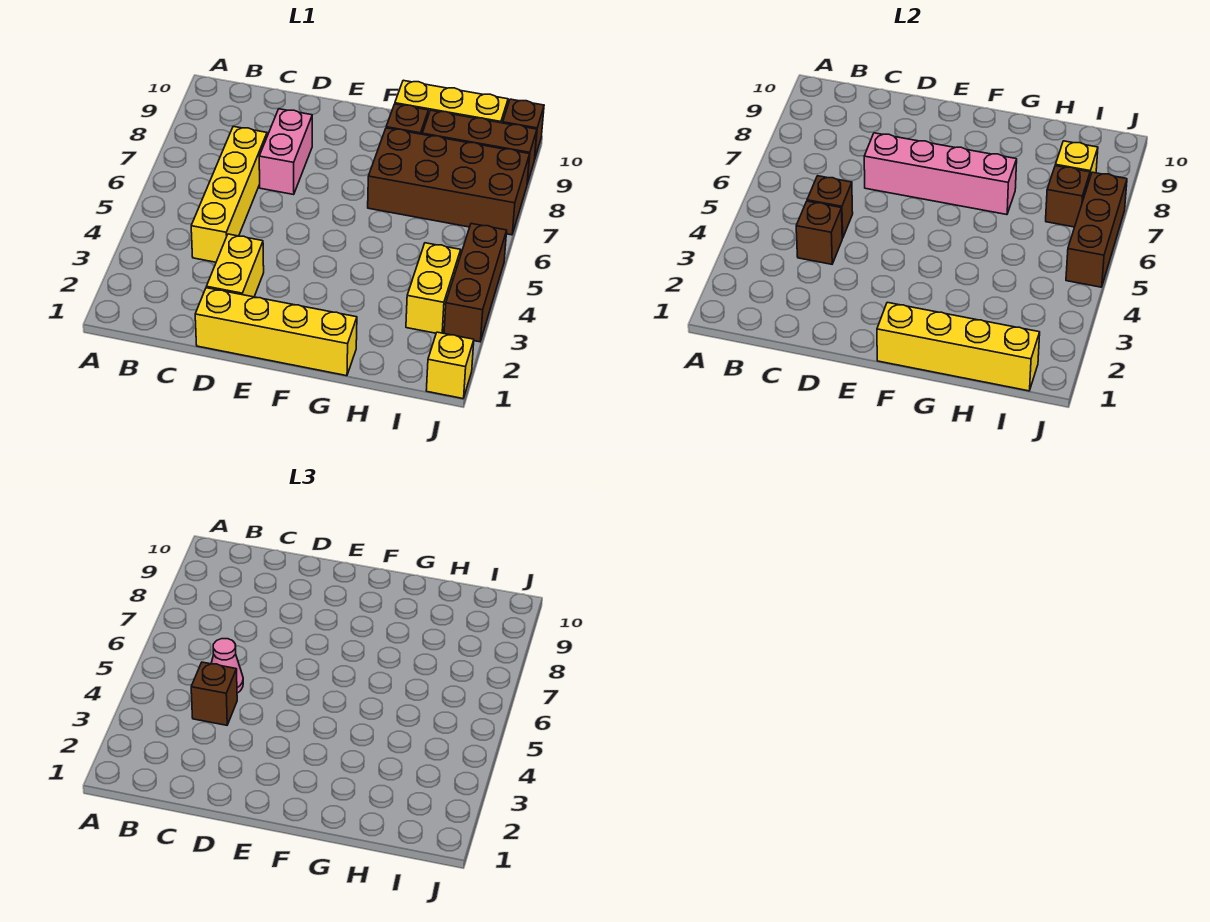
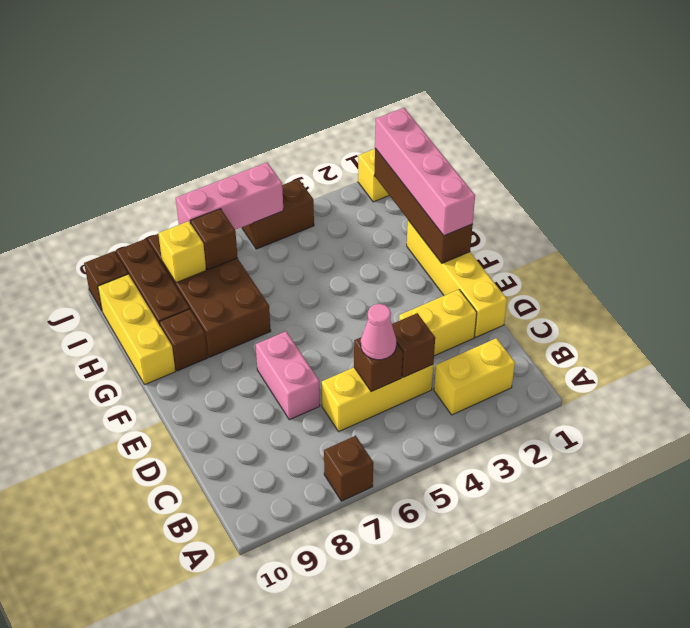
yellow 1x4 brick [191,126,267,262] -> yellow 1x3 brick [322,365,433,431]
brown 1x1 brick [191,662,237,725] -> brown 1x1 brick moved to [324,436,373,501]
pink 1x2 brick [259,109,312,195] -> pink 1x2 brick turned to [256,332,320,420]
pink 1x4 brick [864,133,1017,215] -> pink 1x4 brick moved to [375,108,475,236]
yellow 1x4 brick [877,302,1040,391] -> brown 1x4 brick [375,148,473,263]
yellow 1x2 brick [406,243,461,333] -> yellow 1x2 brick moved to [434,338,515,415]
brown 1x3 brick [444,224,507,342] -> brown 1x2 brick [242,179,314,249]
brown 1x3 brick [1066,172,1127,287] -> pink 1x3 brick [176,162,283,230]

